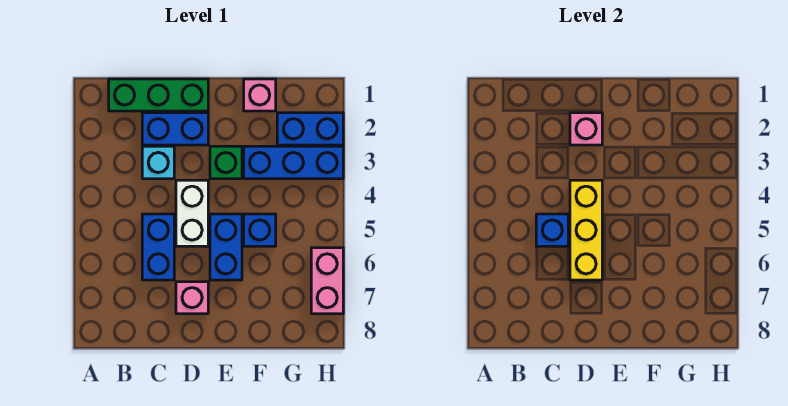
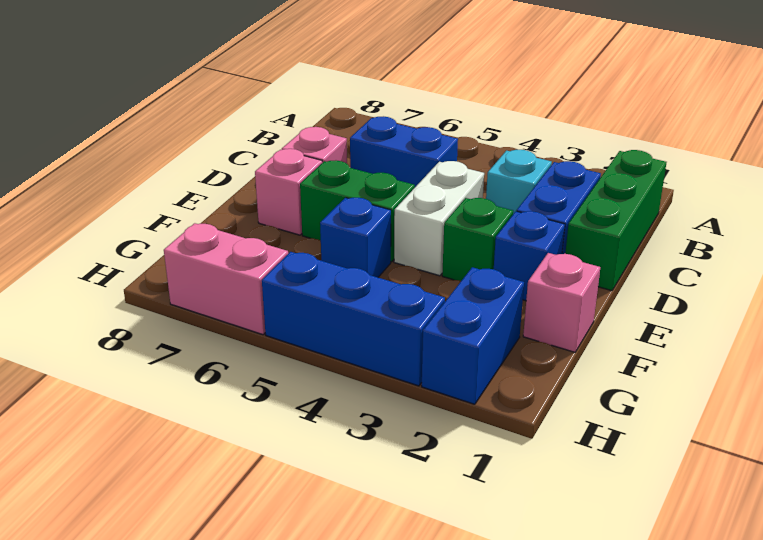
blue 1x1 brick [536,214,568,246] -> blue 1x1 brick moved to [494,211,565,301]
pink 1x1 brick [570,113,602,145] -> pink 1x1 brick moved to [255,149,322,235]
white 1x2 brick [176,180,208,246] -> white 1x2 brick turned to [394,161,484,276]
yellow 1x3 brick [570,180,602,280] -> none
blue 1x2 brick [210,214,242,280] -> green 1x2 brick [300,160,415,262]
blue 1x3 brick [244,146,343,179] -> blue 1x3 brick turned to [262,252,445,386]

